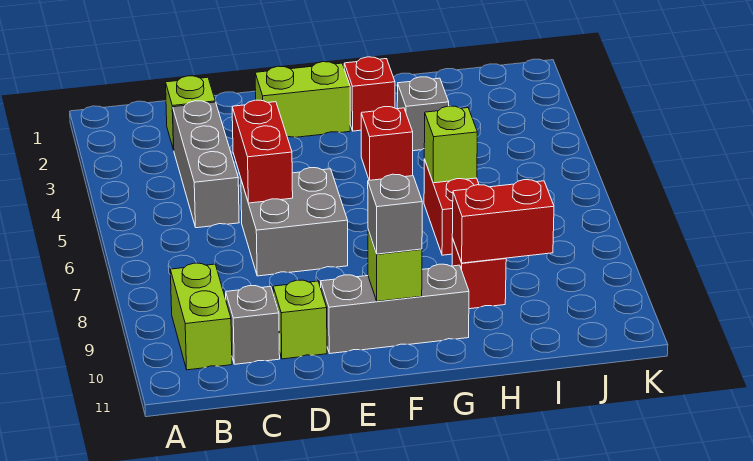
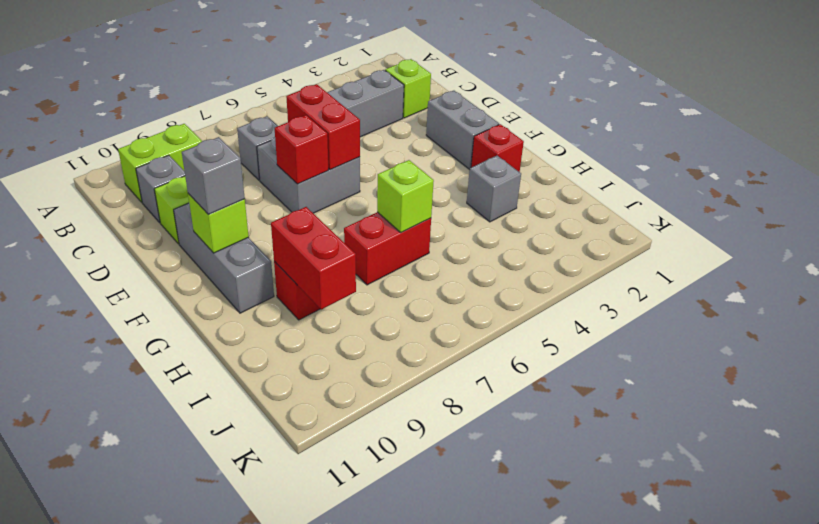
none -> grey 1x1 brick [237,116,278,180]
red 1x2 brick [232,100,293,203] -> red 1x2 brick turned to [286,84,360,170]
lime 1x2 brick [255,62,350,137] -> grey 1x2 brick [426,91,499,170]
red 1x1 brick [361,107,413,180] -> red 1x1 brick moved to [275,115,328,184]

